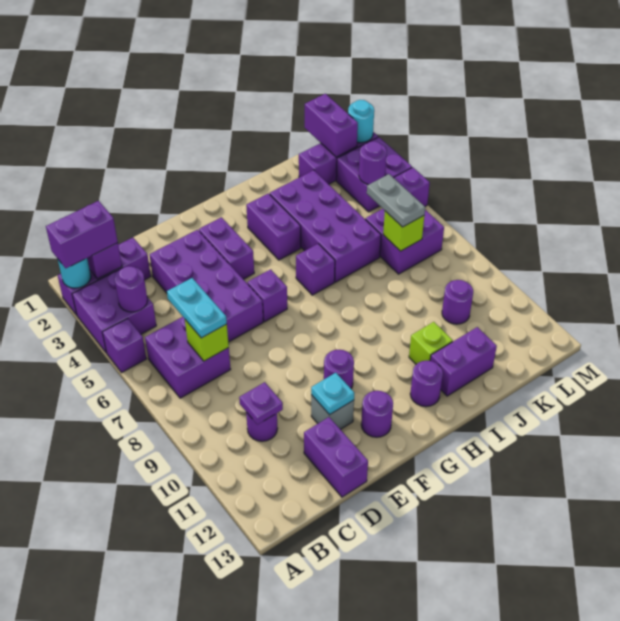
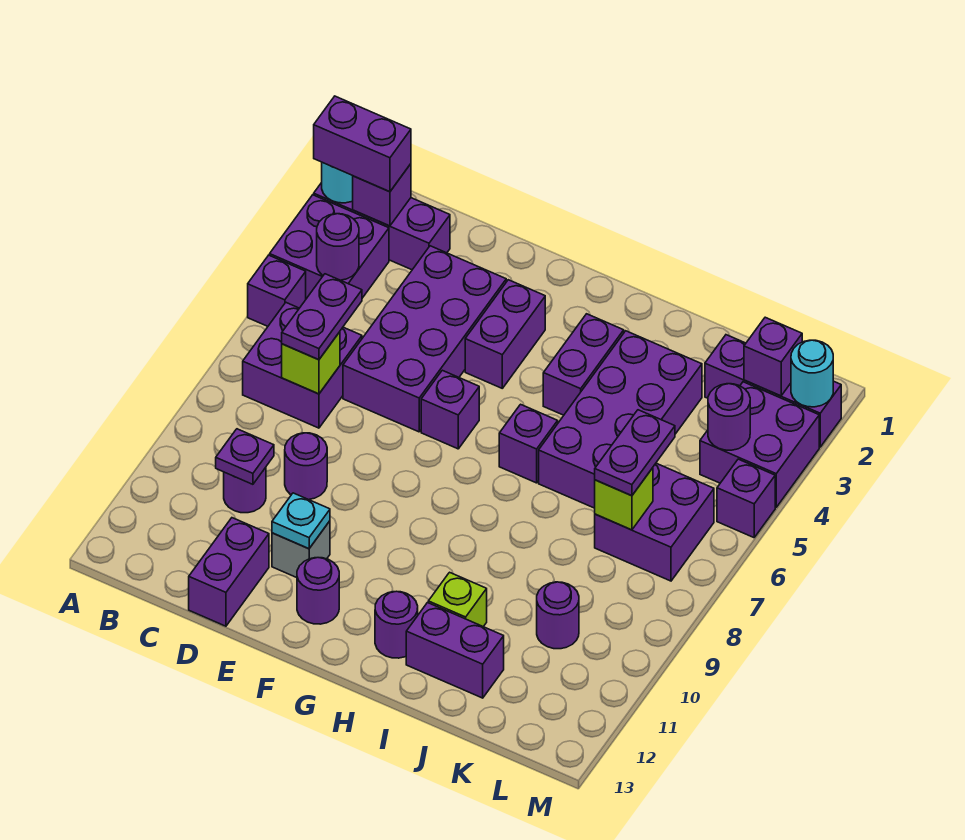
cyan 1x2 plate [167,278,227,338] -> purple 1x2 plate [282,274,362,360]
purple 1x1 round brick [324,350,354,389] -> purple 1x1 round brick moved to [285,433,327,500]
grey 1x2 plate [367,174,425,227] -> purple 1x2 plate [595,410,675,496]
purple 1x2 brick [305,94,358,157] -> purple 1x1 brick [744,317,802,396]

